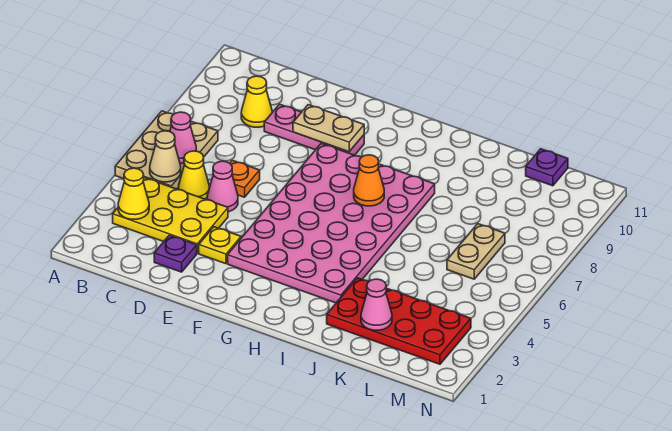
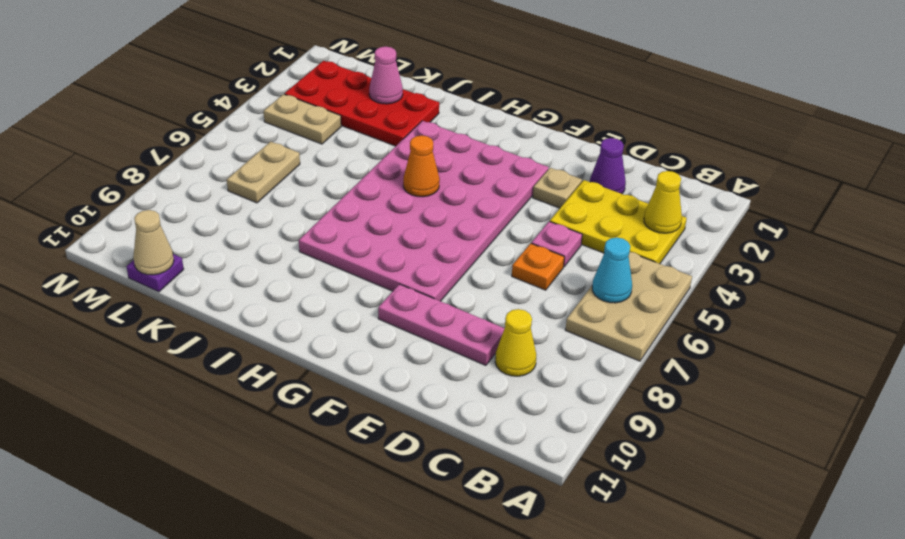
tan 1x1 cone [150,131,181,182] -> tan 1x1 cone moved to [133,210,174,275]
pink 1x1 cone [170,112,196,163] -> cyan 1x1 cone [592,237,632,303]
yellow 1x1 cone [178,151,209,199] -> none
purple 1x1 plate [154,235,197,272] -> purple 1x1 cone [590,138,626,194]
pink 1x1 cone [207,161,238,212] -> pink 1x1 plate [531,221,582,267]
yellow 1x1 plate [199,227,241,264] -> tan 1x1 plate [533,168,582,208]
tan 1x2 plate [293,105,364,152] -> tan 1x2 plate moved to [264,94,341,144]
orange 1x1 cone [354,155,384,206] -> orange 1x1 cone moved to [403,135,440,197]

